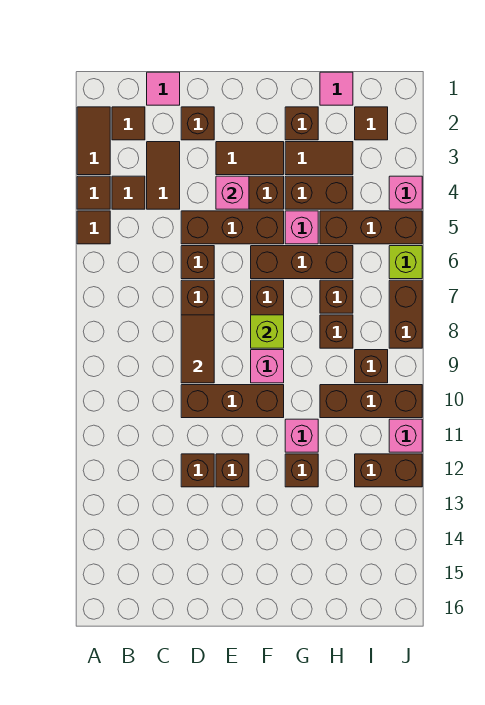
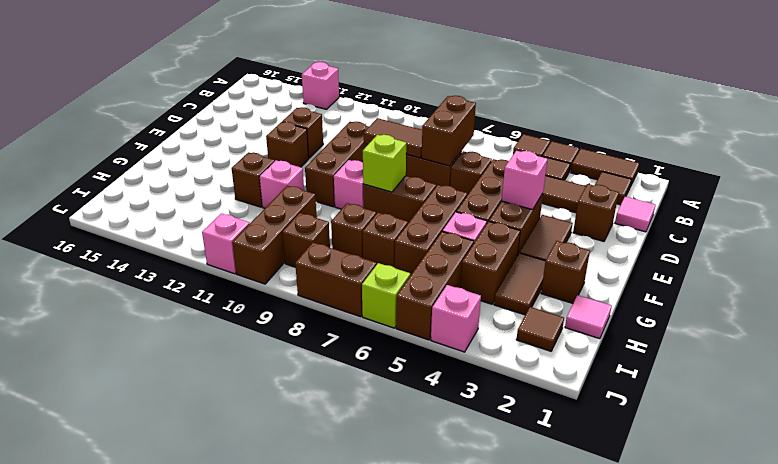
none -> pink 1x1 brick [302,62,339,109]
brown 1x2 brick [355,454,422,487] -> brown 1x2 brick moved to [422,96,476,166]

